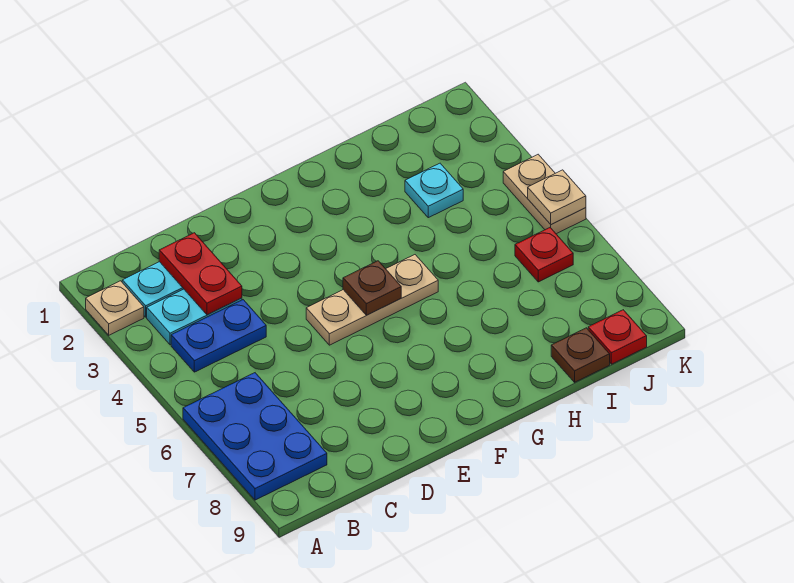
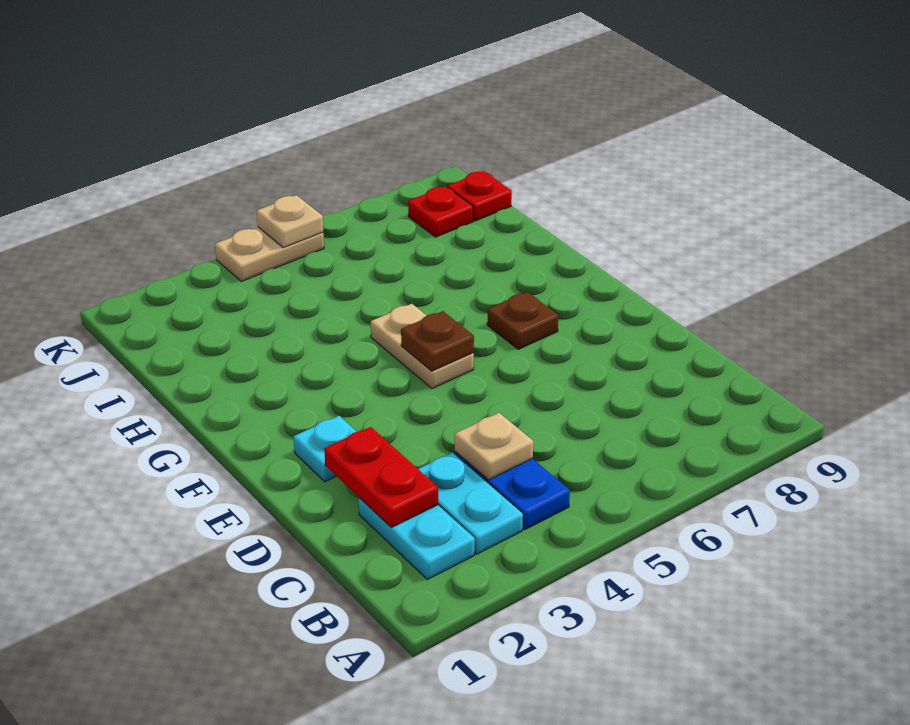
tan 1x1 plate [86,281,144,335] -> tan 1x1 plate moved to [455,413,533,480]
blue 2x3 plate [183,373,327,500] -> none
red 1x2 plate [159,233,242,315] -> red 1x2 plate turned to [324,427,438,527]
tan 1x3 plate [306,255,438,345] -> tan 1x2 plate [371,304,474,389]
cyan 1x1 plate [405,163,463,218] -> cyan 1x1 plate moved to [294,416,357,482]
brown 1x1 plate [551,328,610,382] -> brown 1x1 plate moved to [487,292,558,349]
red 1x1 plate [515,228,573,282] -> red 1x1 plate moved to [408,186,473,237]

